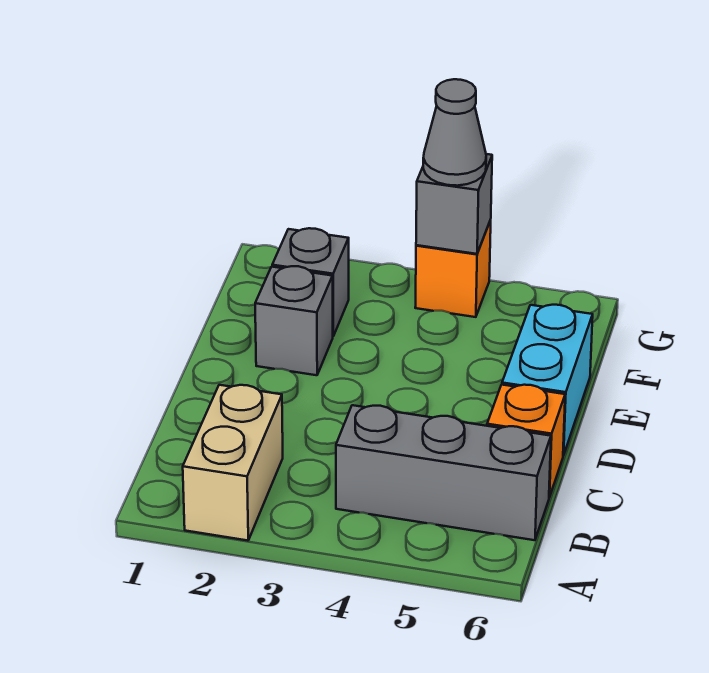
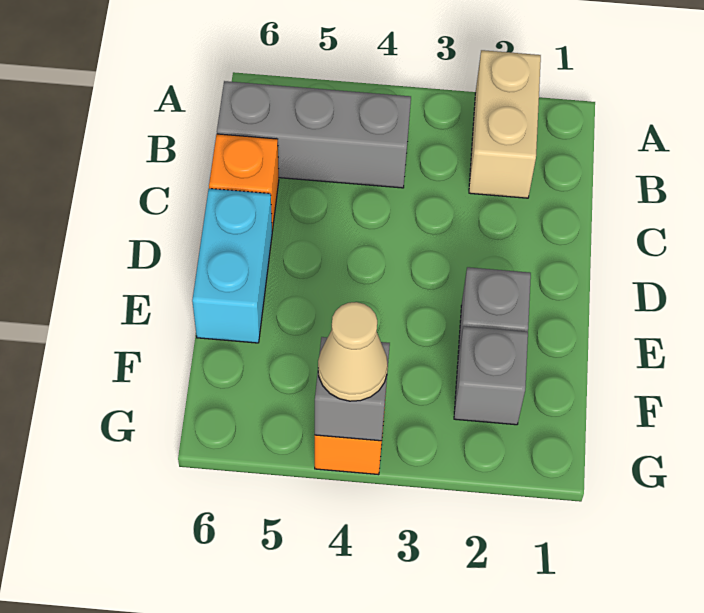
grey 1x1 cone [423,79,486,186] -> tan 1x1 cone [318,302,388,401]

